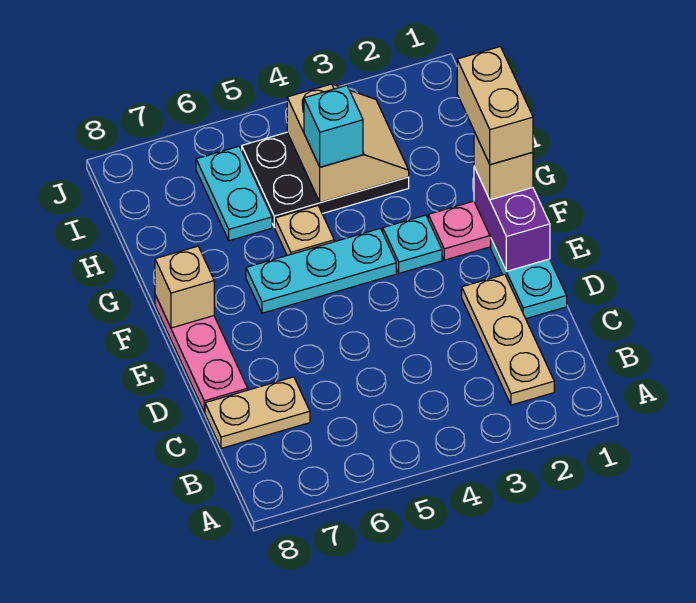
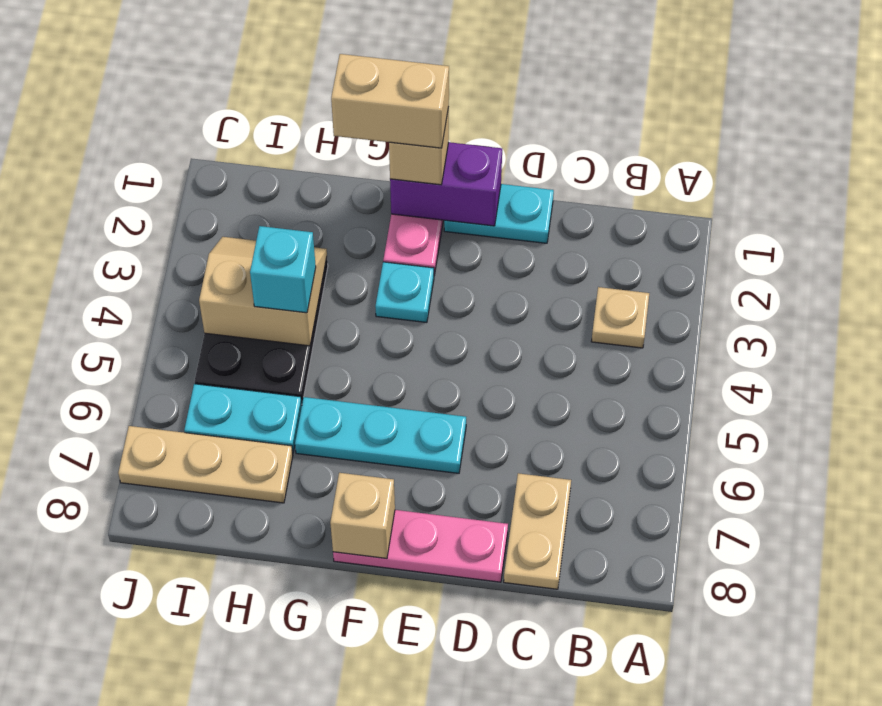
tan 1x3 plate [462,274,554,405] -> tan 1x3 plate moved to [118,426,293,503]
cyan 1x3 plate [246,228,396,313] -> cyan 1x3 plate turned to [295,397,466,473]
tan 1x1 plate [275,206,334,255] -> tan 1x1 plate moved to [591,287,649,348]

